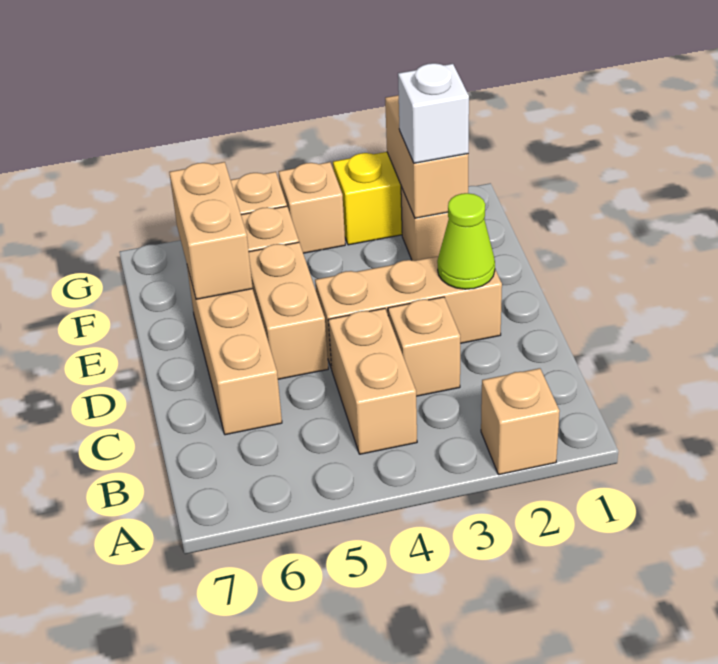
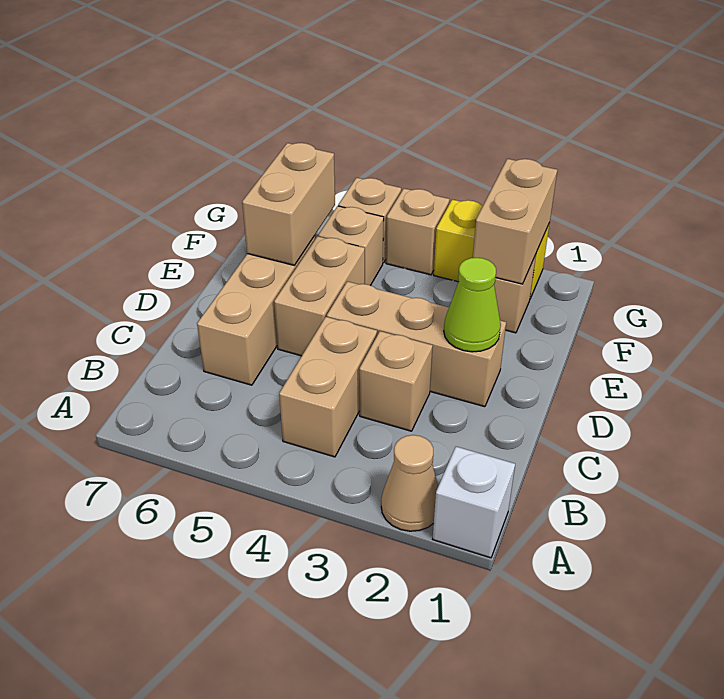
tan 1x1 brick [481,368,560,475] -> tan 1x1 cone [381,435,438,531]
white 1x1 brick [398,63,469,163] -> white 1x1 brick moved to [433,447,515,558]

